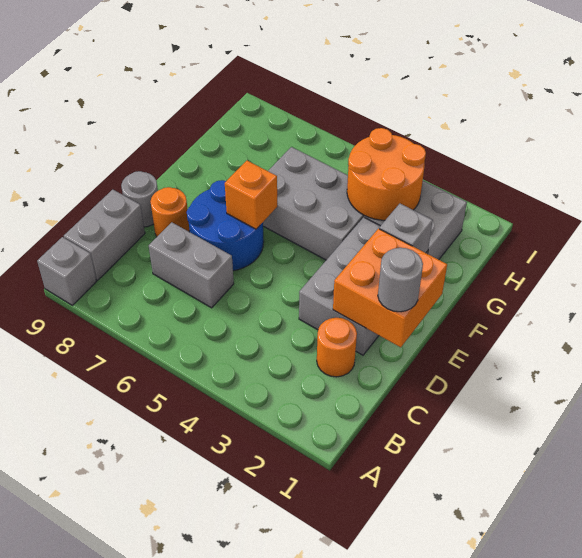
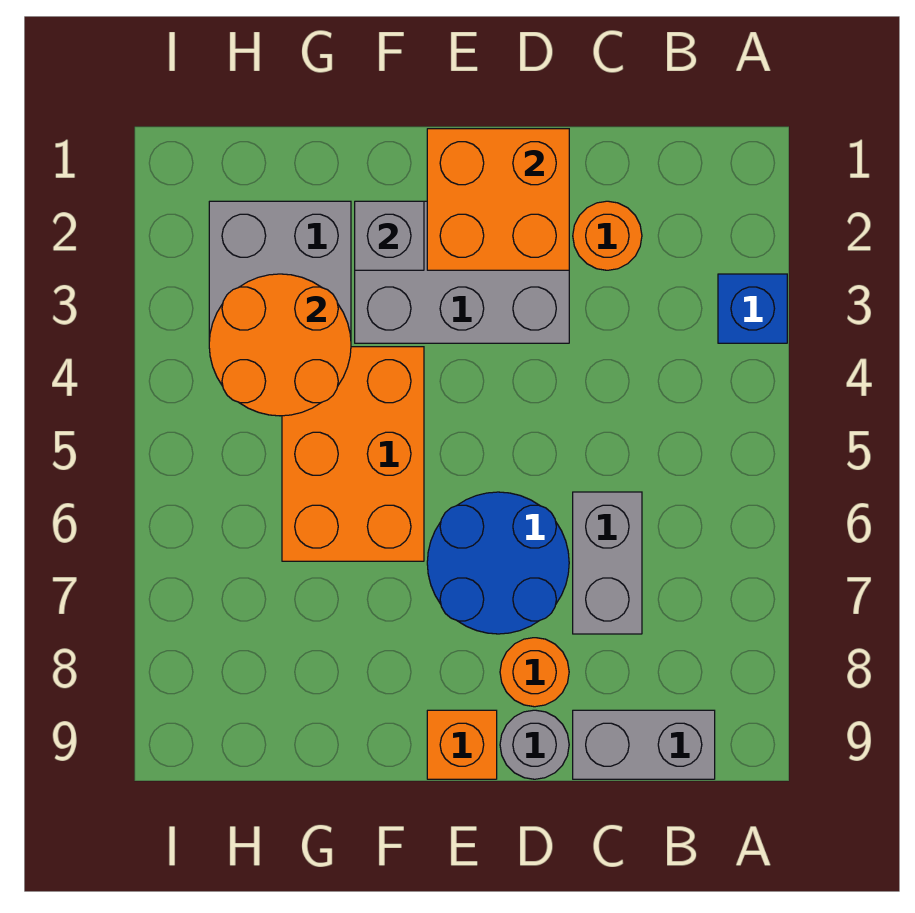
none -> blue 1x1 brick [718,274,787,343]
grey 1x1 brick [37,237,97,305] -> none
grey 1x1 round brick [378,248,423,312] -> none
orange 1x1 brick [225,160,277,229] -> orange 1x1 brick moved to [427,710,497,779]
grey 2x3 brick [263,147,365,260] -> orange 2x3 brick [282,347,424,561]

